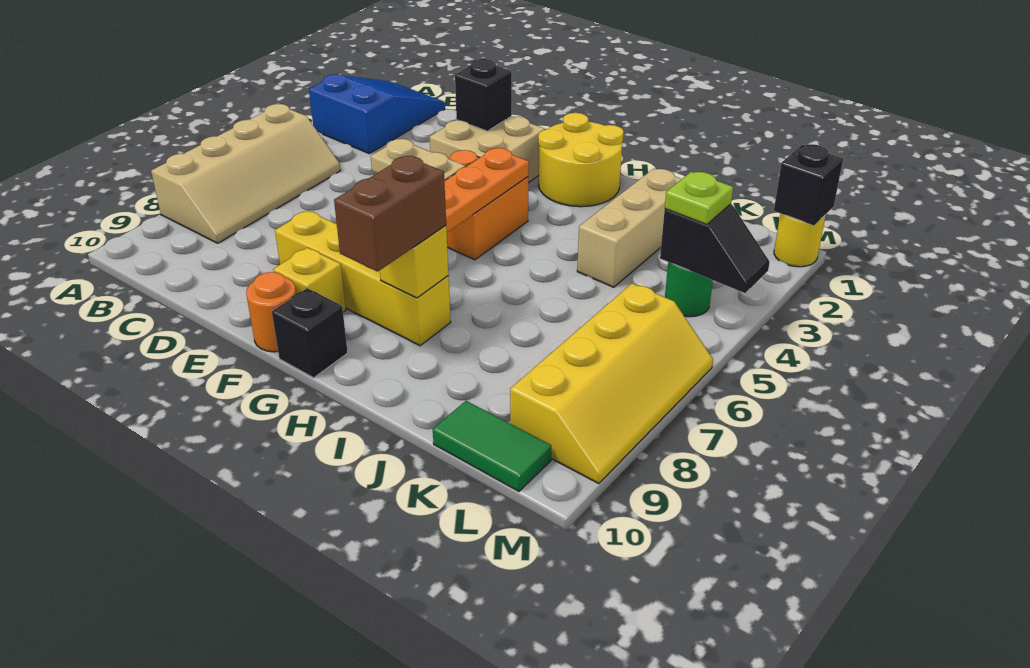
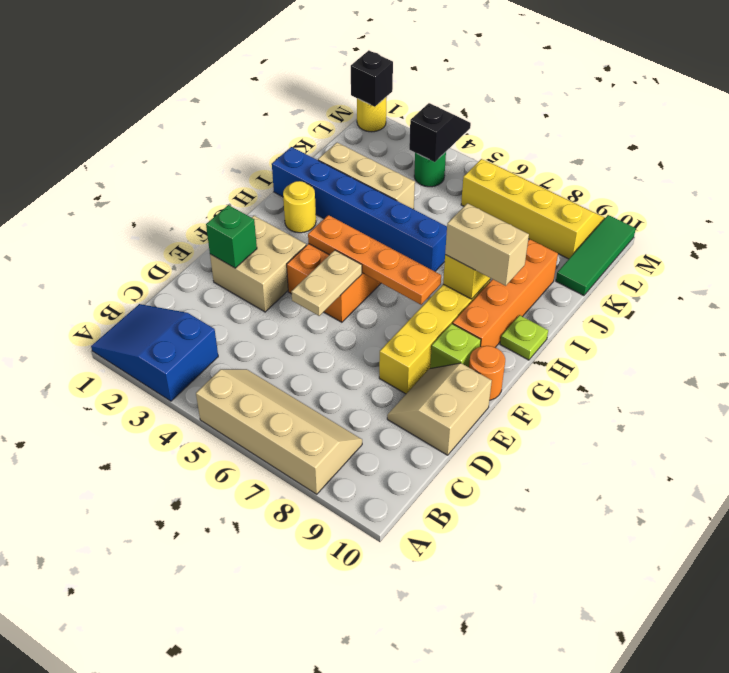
none -> tan 2x2 slope [387,363,492,455]
black 1x1 brick [455,59,512,131] -> green 1x1 brick [206,205,257,268]
yellow 1x1 brick [273,248,346,312] -> lime 1x1 brick [430,324,481,368]
yellow 2x2 round brick [538,113,624,207] -> yellow 1x1 round brick [283,181,316,233]
none -> orange 1x4 brick [453,239,558,347]
black 1x1 brick [272,288,348,378] -> none
brown 1x2 brick [334,156,446,272] -> tan 1x2 brick [445,203,529,286]
none -> blue 1x6 brick [272,147,447,271]
green 1x2 tile [433,401,551,491] -> green 1x3 tile [556,215,636,296]
lime 1x1 plate [665,172,733,225] -> lime 1x1 plate moved to [500,315,548,360]

